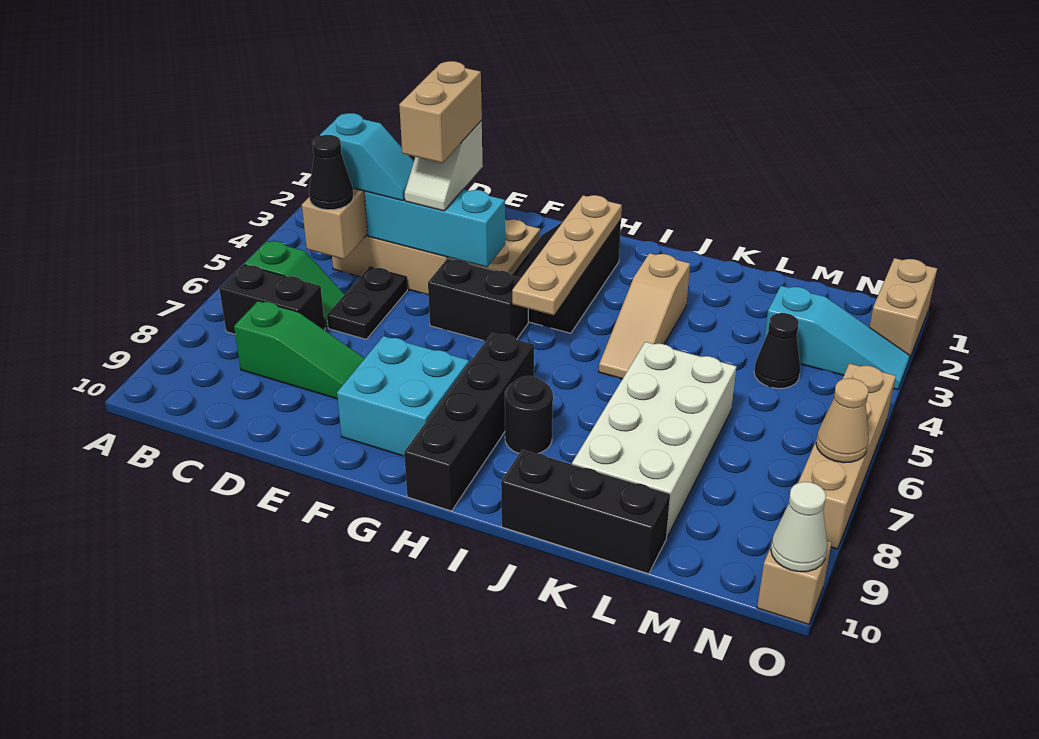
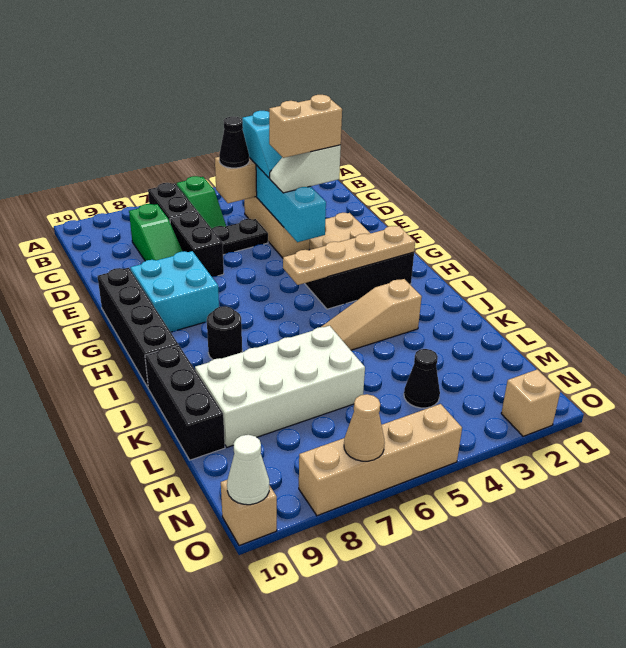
black 1x2 brick [428,259,528,341] -> black 1x2 brick moved to [170,212,224,277]
black 1x4 brick [404,333,534,511] -> black 1x4 brick turned to [98,268,178,387]
cyan 1x3 slope [764,286,910,390] -> none
tan 1x2 brick [870,258,937,360] -> tan 1x1 brick [501,370,560,436]

